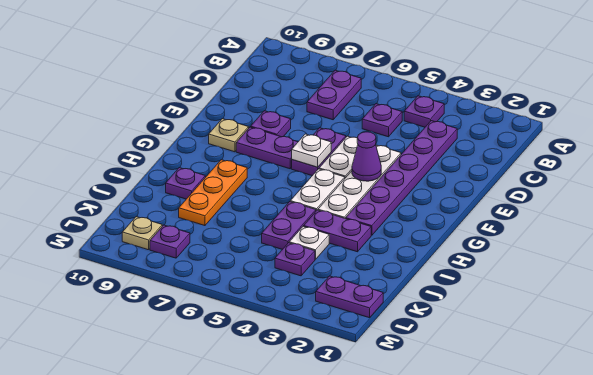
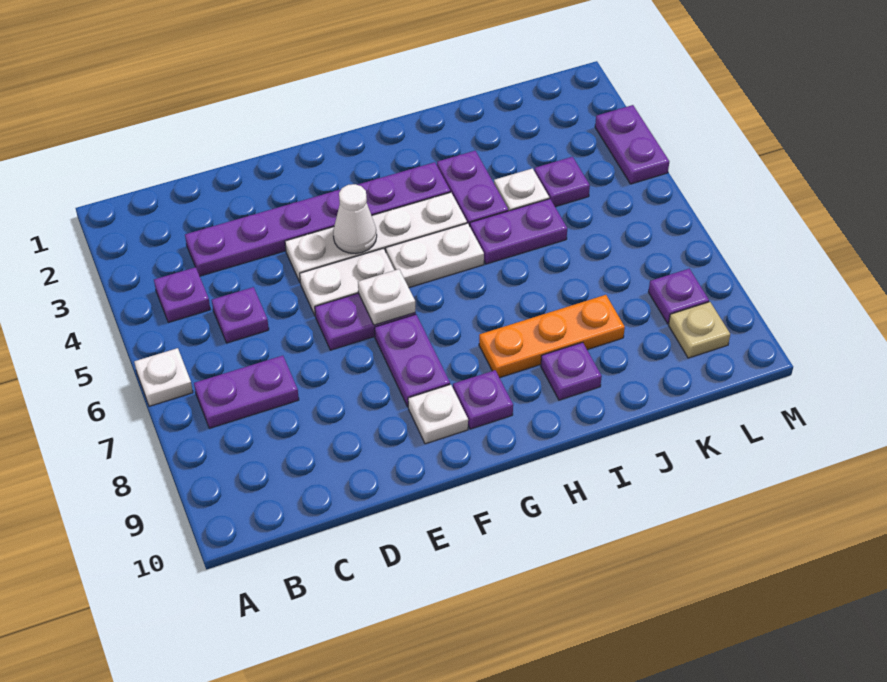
none -> white 1x1 plate [134,348,193,406]
purple 1x1 plate [251,111,291,137] -> purple 1x1 plate moved to [453,370,513,429]
purple 1x1 cone [352,132,381,181] -> white 1x1 cone [333,184,377,254]
tan 1x1 plate [209,119,249,152] -> white 1x1 plate [408,384,468,444]
purple 1x2 plate [316,276,383,318] -> purple 1x2 plate moved to [595,105,669,184]

